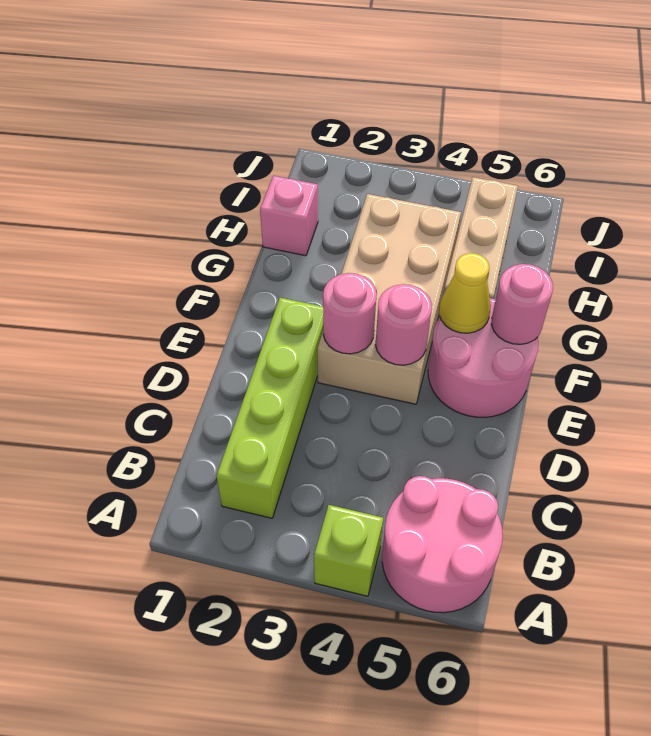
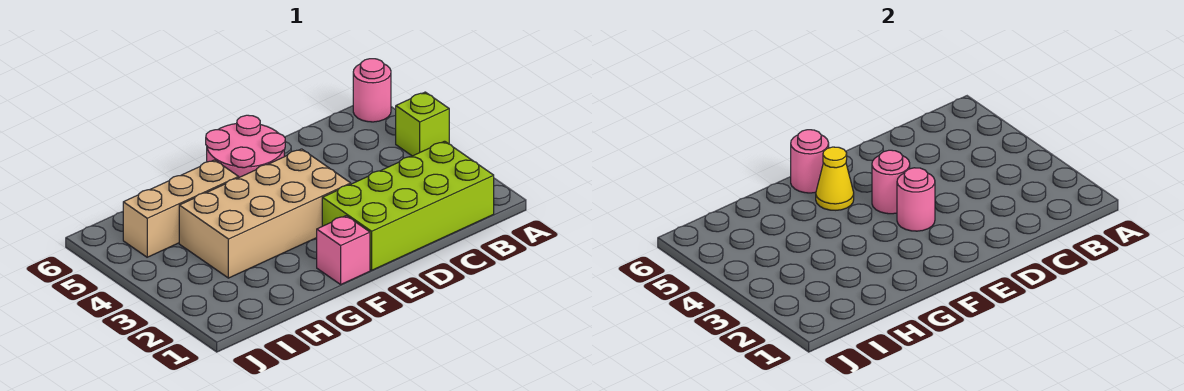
pink 2x2 round brick [382,476,503,613] -> pink 1x1 round brick [353,59,391,122]
lime 1x4 brick [217,298,323,518] -> lime 2x4 brick [322,141,494,270]
pink 1x1 brick [260,176,318,256] -> pink 1x1 brick moved to [317,216,370,284]

